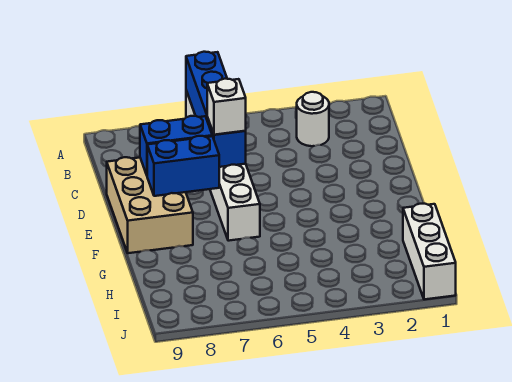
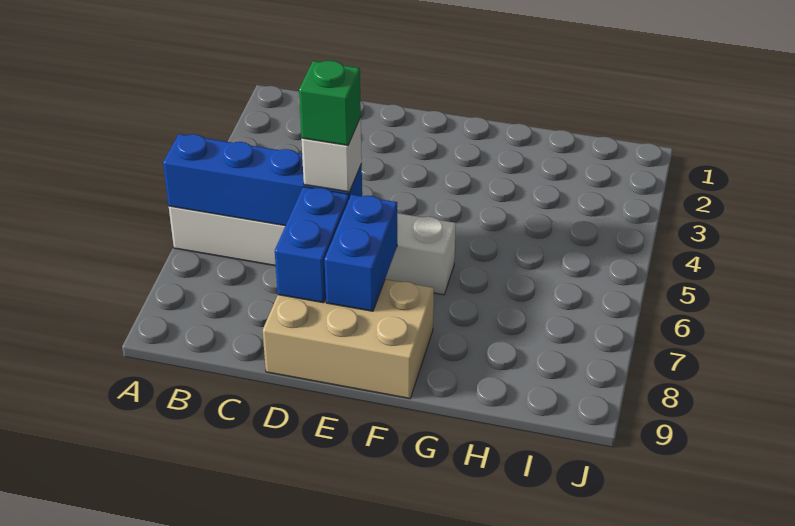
white 1x1 round brick [297,92,329,146] -> none
none -> green 1x1 brick [299,61,361,145]
white 1x3 brick [403,204,456,299] -> none

